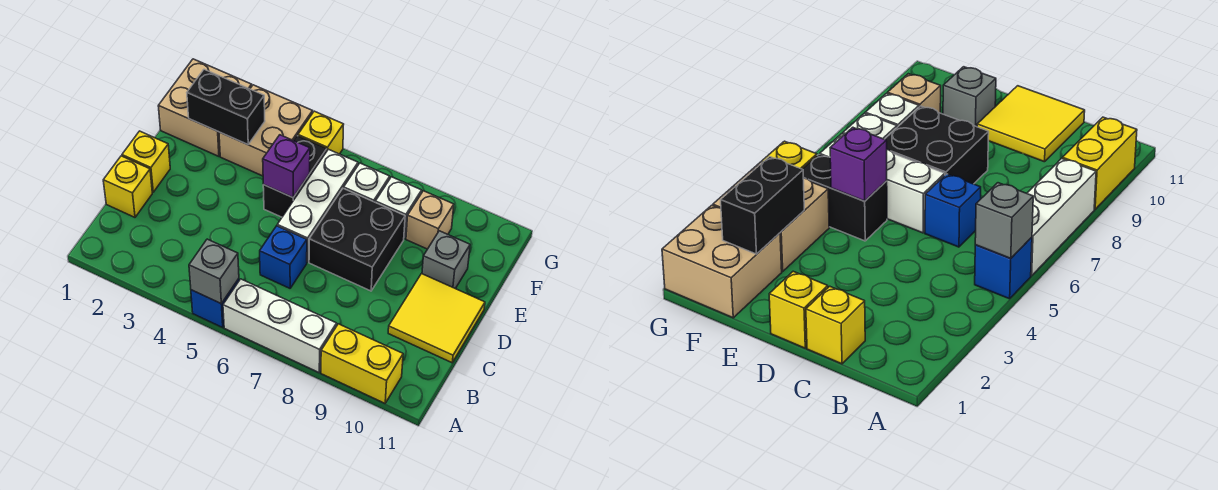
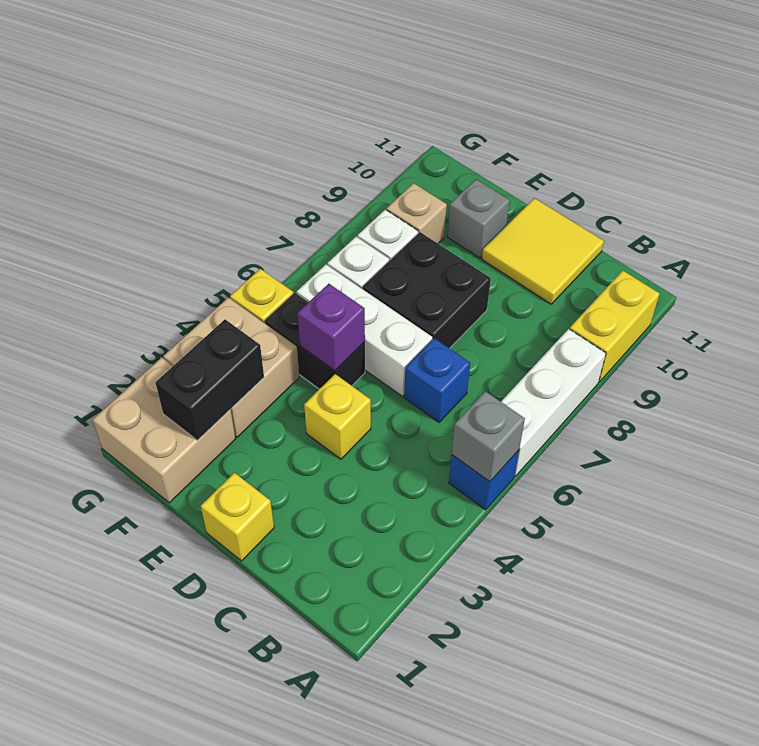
yellow 1x1 brick [103,156,152,217] -> yellow 1x1 brick moved to [304,374,371,459]

